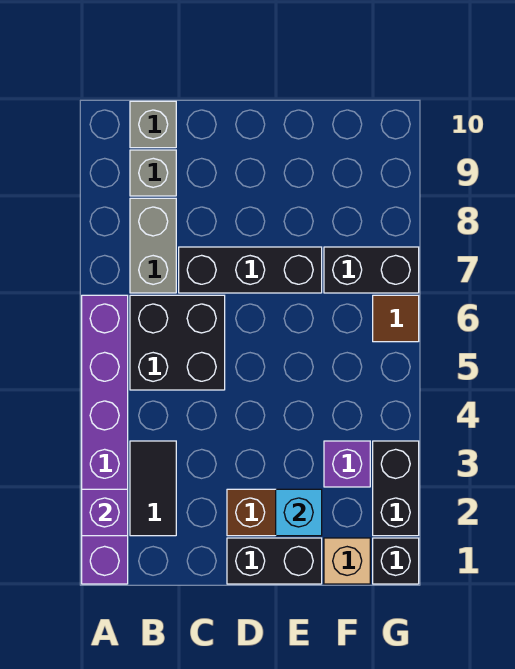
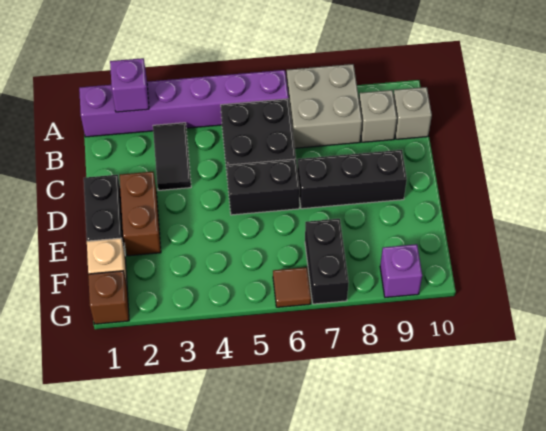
black 1x2 tile [130,441,176,536] -> black 1x2 tile turned to [153,123,191,190]
grey 1x2 brick [130,198,176,293] -> grey 2x2 brick [287,64,362,148]
black 1x3 brick [179,247,322,293] -> black 1x3 brick turned to [297,150,407,209]
cyan 1x1 brick [276,489,322,536] -> none
purple 1x1 brick [324,441,370,487] -> purple 1x1 brick moved to [380,244,422,297]
black 1x1 brick [373,538,419,584] -> brown 1x1 brick [88,271,129,324]
black 1x2 brick [373,441,419,536] -> black 1x2 brick moved to [227,159,300,215]

